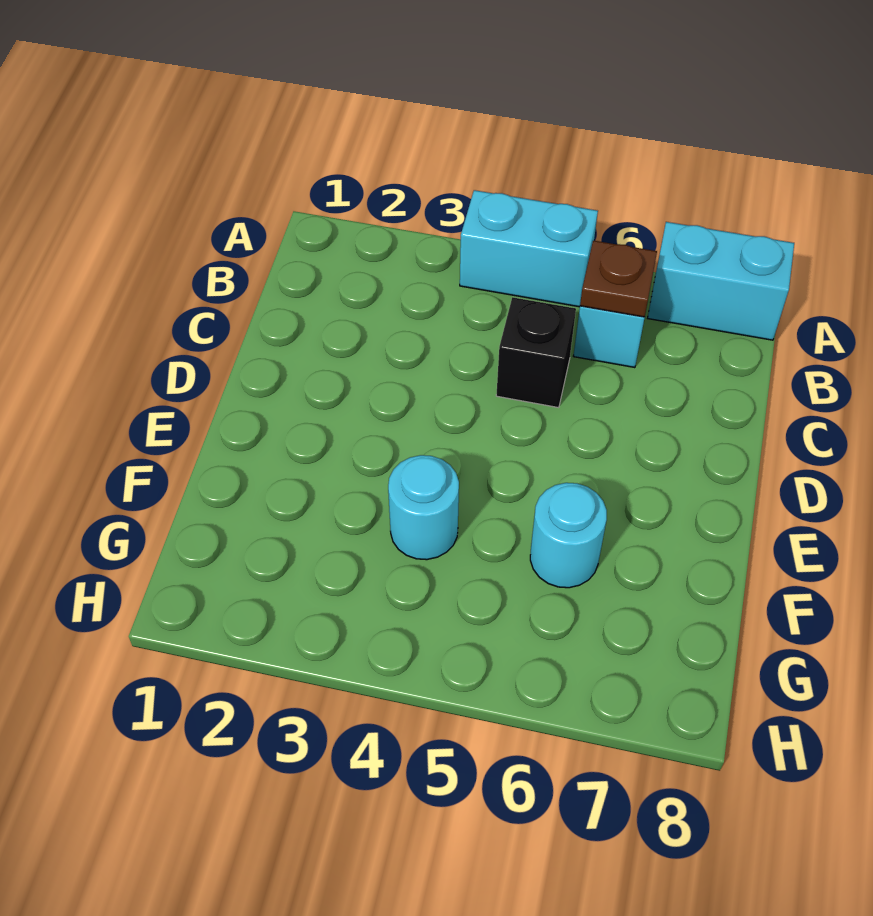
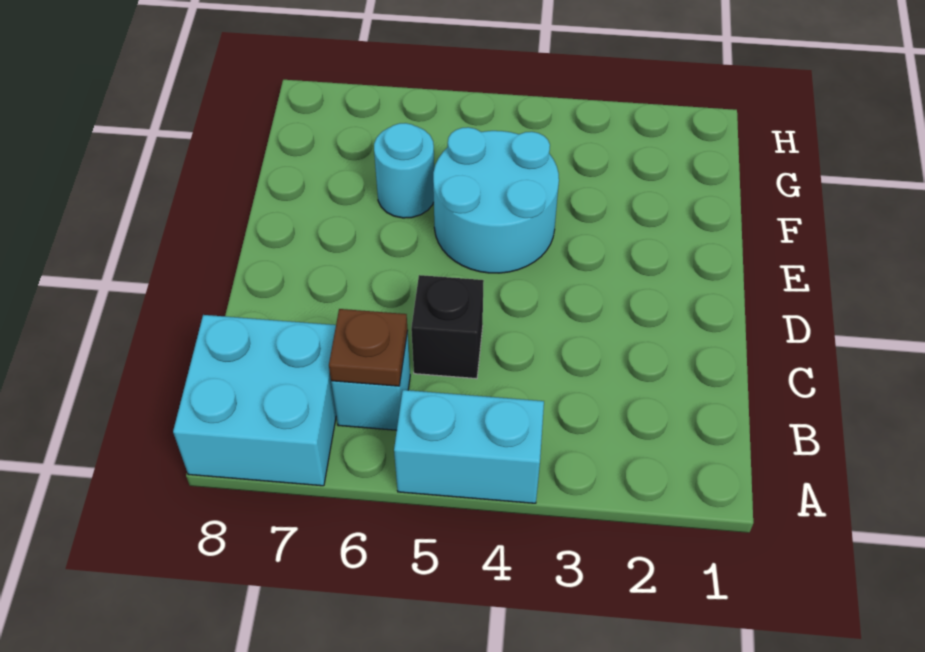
cyan 1x2 brick [648,222,794,340] -> cyan 2x2 brick [173,315,336,486]
cyan 1x1 round brick [388,455,459,560] -> cyan 2x2 round brick [433,127,559,273]

